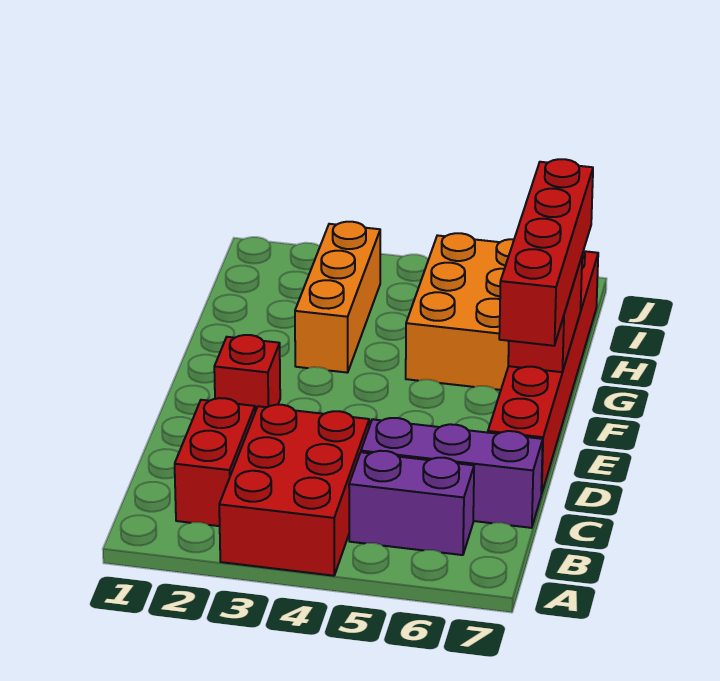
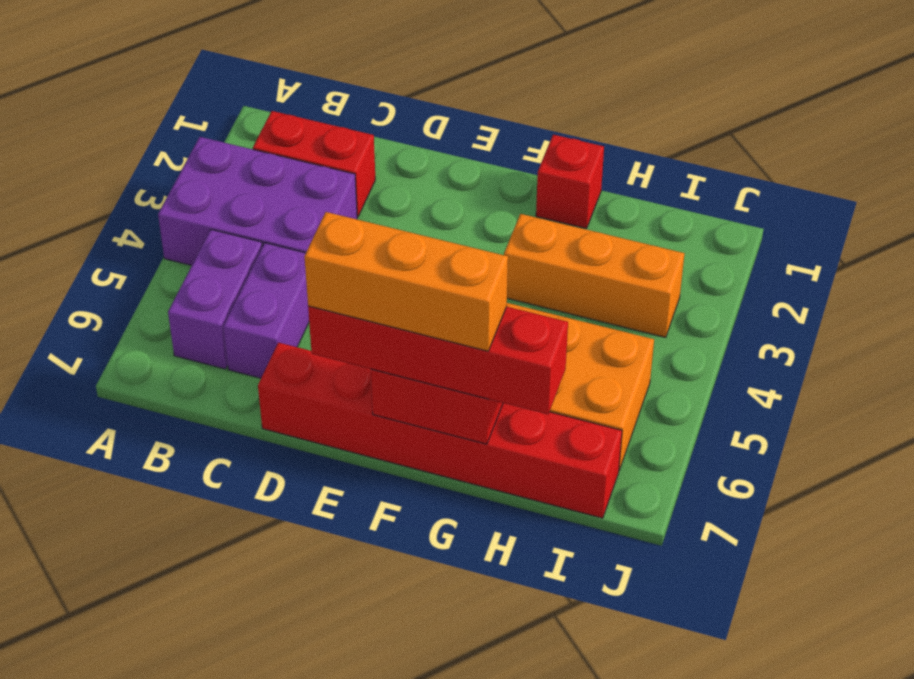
red 2x3 brick [219,405,369,576] -> purple 2x3 brick [158,137,357,266]
purple 1x3 brick [361,418,543,528] -> purple 1x2 brick [223,243,309,378]
red 1x1 brick [214,335,280,412] -> red 1x1 brick moved to [536,135,604,229]
none -> orange 1x3 brick [304,212,508,351]

